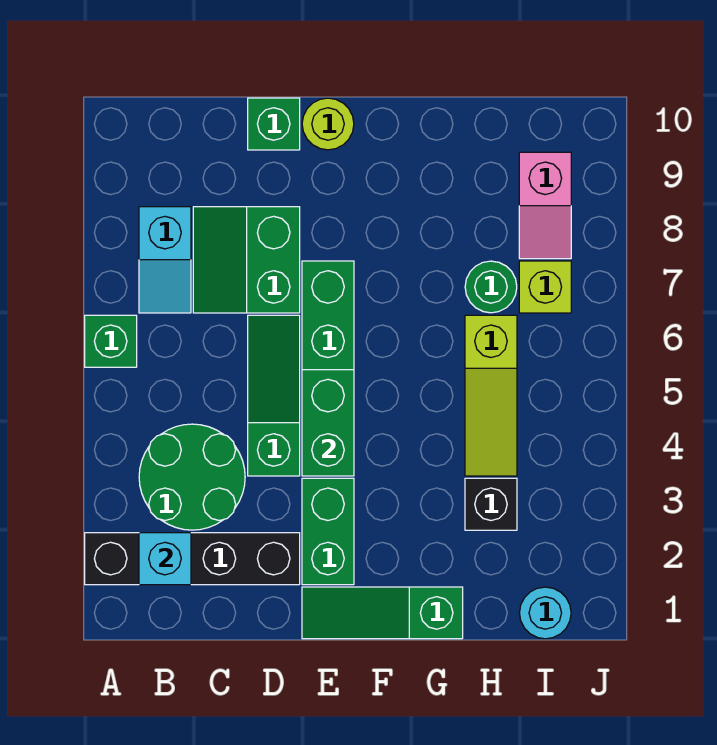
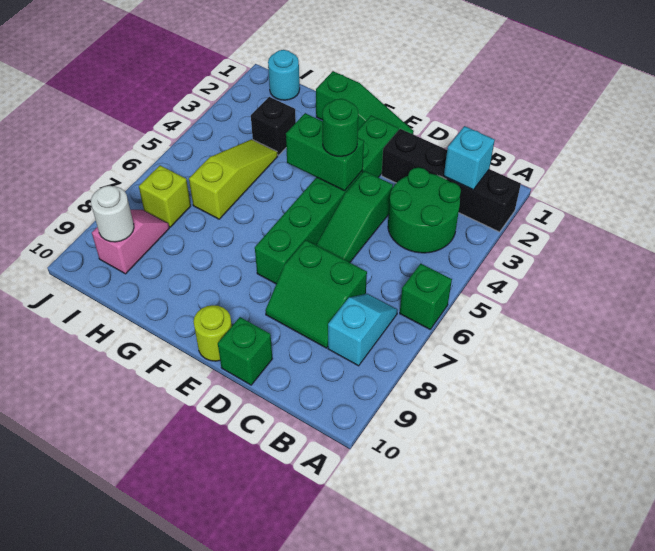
green 2x2 slope [193,207,300,313] -> green 2x2 slope turned to [265,240,367,348]
green 1x2 brick [302,370,354,476] -> green 1x2 brick turned to [286,113,364,191]
green 1x1 round brick [465,261,517,313] -> green 1x1 round brick moved to [323,99,358,156]
none -> white 1x1 round brick [91,186,134,242]

